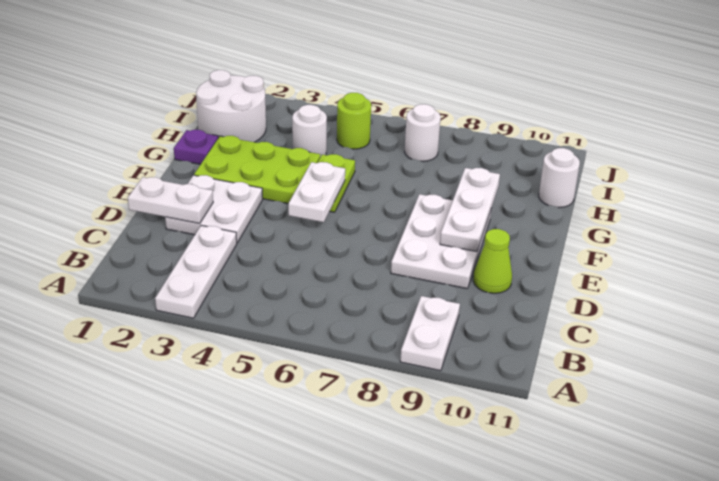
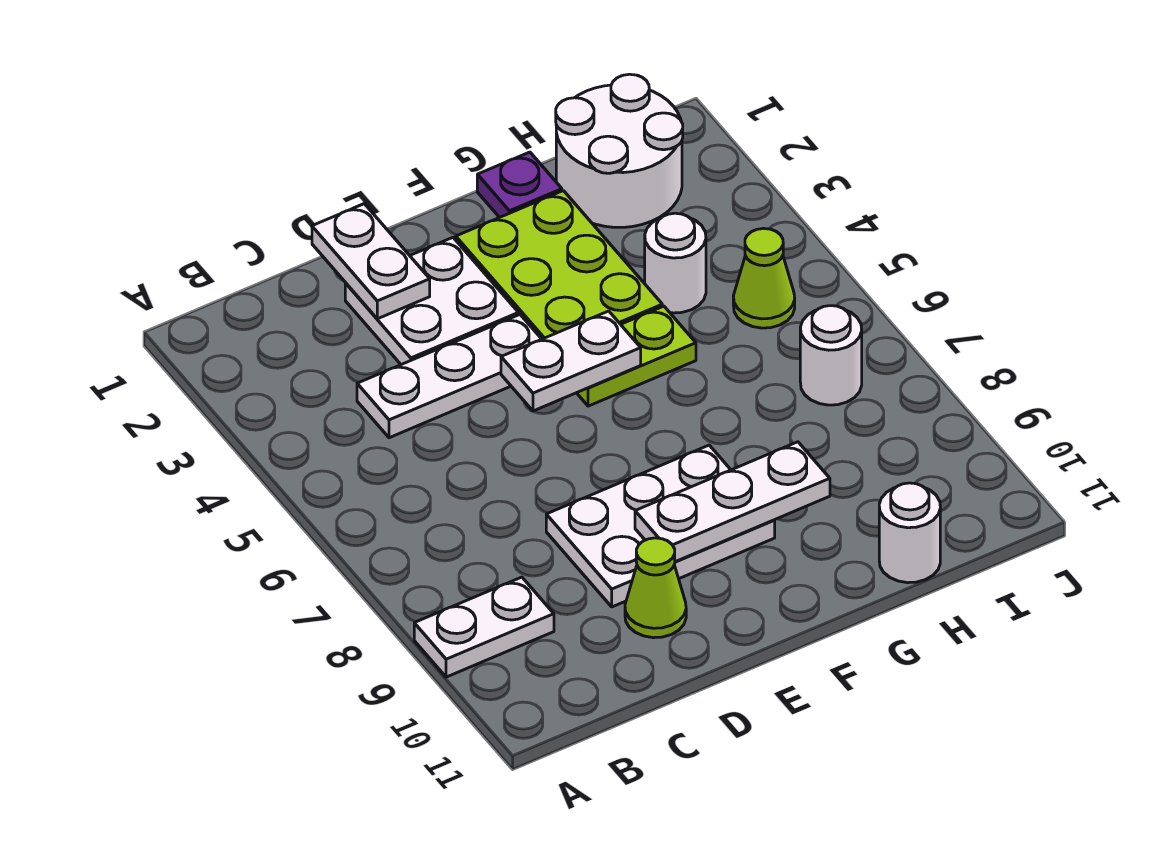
white 1x3 plate [155,226,237,318] -> white 1x3 plate moved to [357,315,541,438]
lime 1x1 round brick [337,93,371,149] -> lime 1x1 cone [733,228,795,328]

